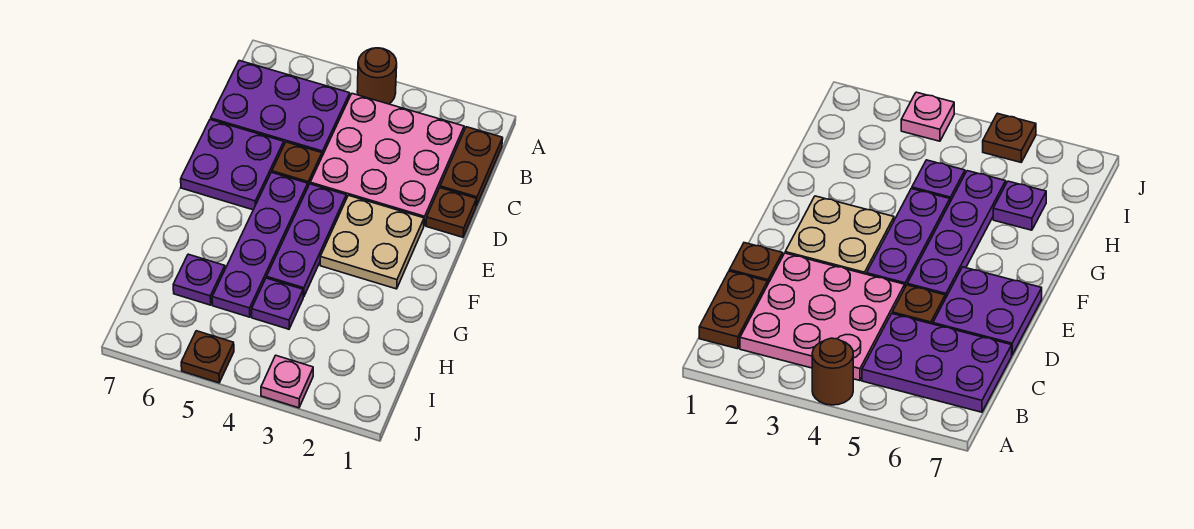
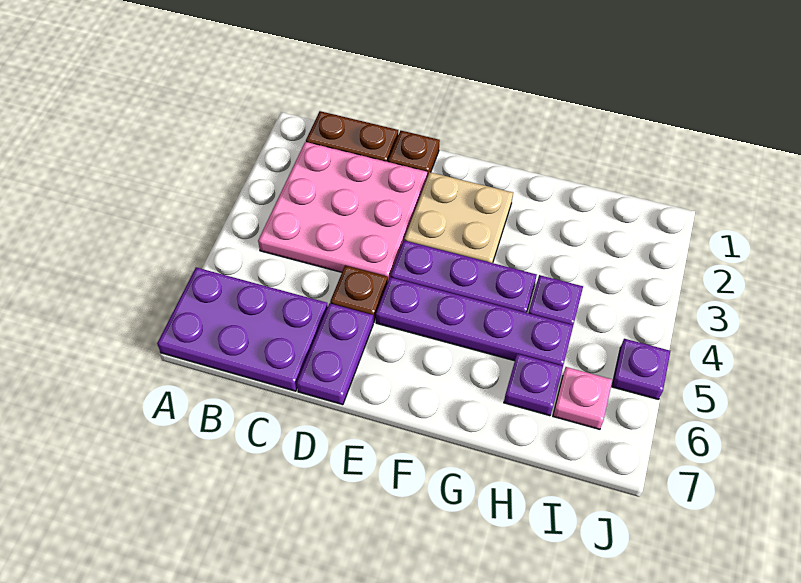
brown 1x1 round brick [357,48,397,104] -> none
purple 2x3 plate [211,61,350,156] -> purple 2x3 plate turned to [157,267,328,391]
purple 2x2 plate [181,120,284,210] -> purple 1x2 plate [297,303,373,405]
pink 1x1 plate [261,355,313,408] -> pink 1x1 plate moved to [553,367,612,429]
brown 1x1 plate [181,331,234,383] -> purple 1x1 plate [612,339,670,400]

